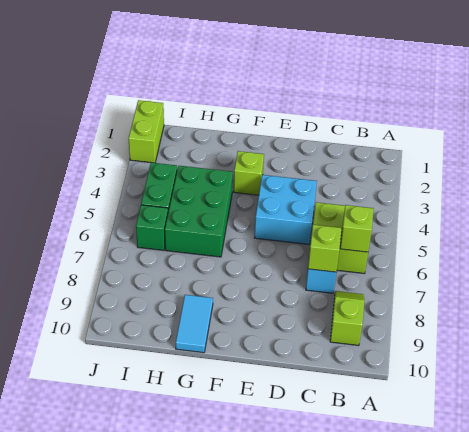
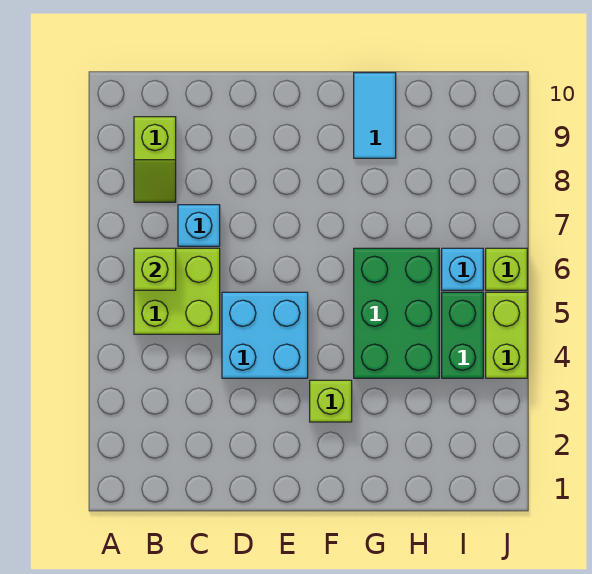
lime 1x1 brick [308,225,342,272] -> lime 1x1 brick moved to [486,248,527,290]
green 1x1 brick [136,205,168,250] -> cyan 1x1 brick [442,248,483,290]
lime 1x2 brick [129,100,164,163] -> lime 1x2 brick moved to [486,292,527,378]

